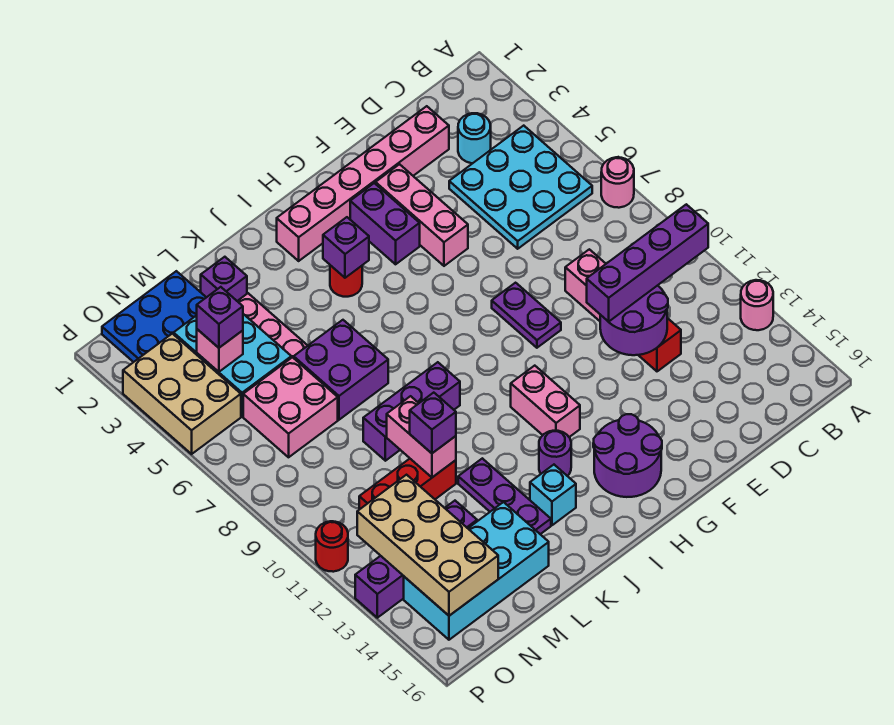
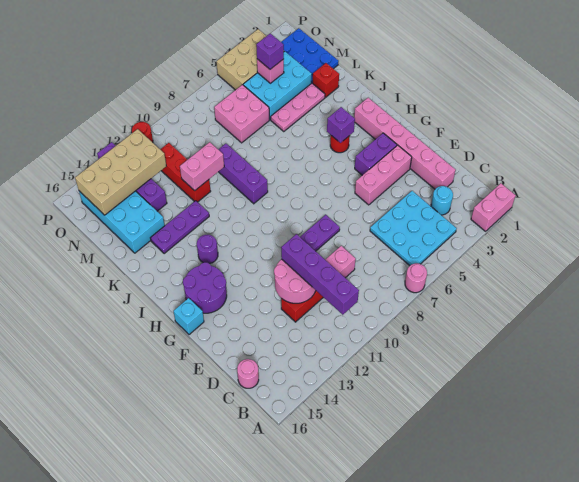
pink 1x1 round brick [741,280,773,330] -> pink 1x1 round brick moved to [237,359,259,388]
purple 2x2 round brick [600,285,668,355] -> pink 2x2 round brick [274,259,316,303]
pink 1x2 brick [511,366,580,437] -> pink 1x2 brick moved to [471,183,516,231]
cyan 1x1 brick [530,465,576,525] -> cyan 1x1 brick moved to [173,298,204,335]
purple 2x2 brick [294,320,388,420] -> none
purple 1x1 brick [201,257,247,301] -> red 1x1 brick [313,63,339,97]
purple 1x1 brick [410,393,456,453] -> none

